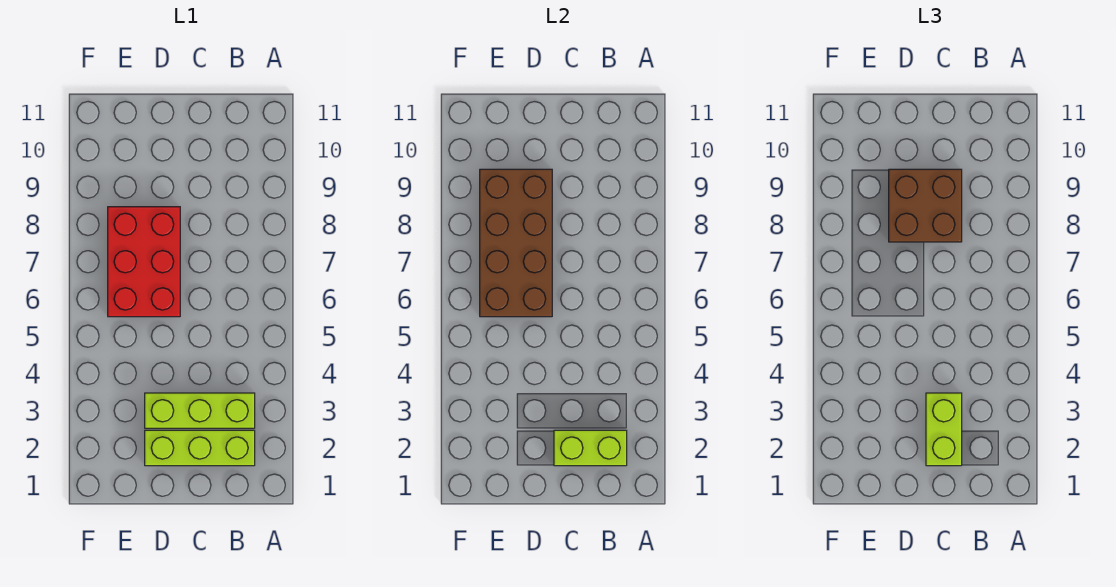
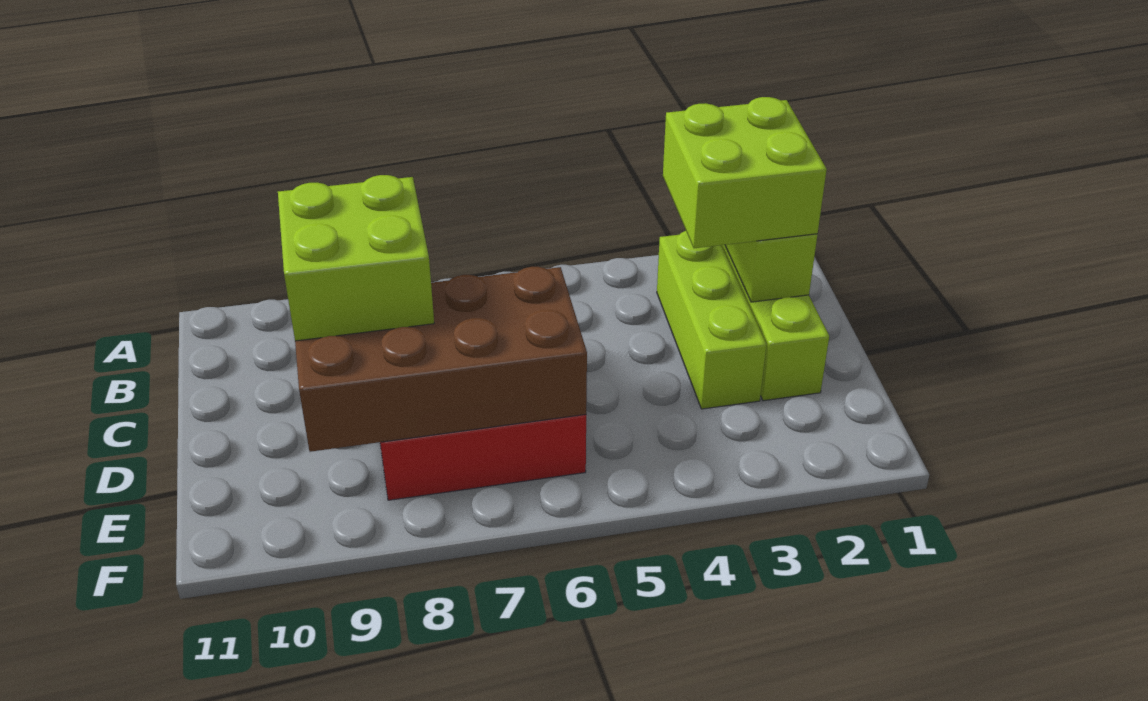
lime 1x2 brick [926,393,962,466] -> lime 2x2 brick [663,97,827,248]
brown 2x2 brick [889,169,962,242] -> lime 2x2 brick [278,175,434,341]

